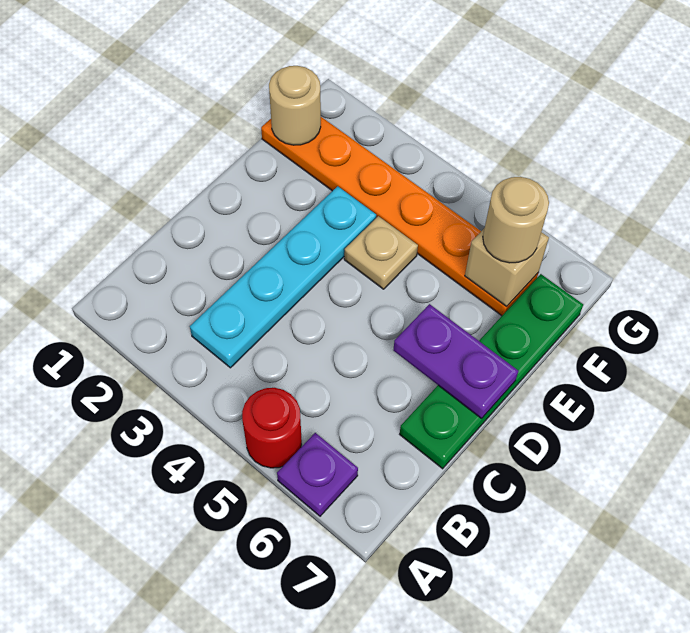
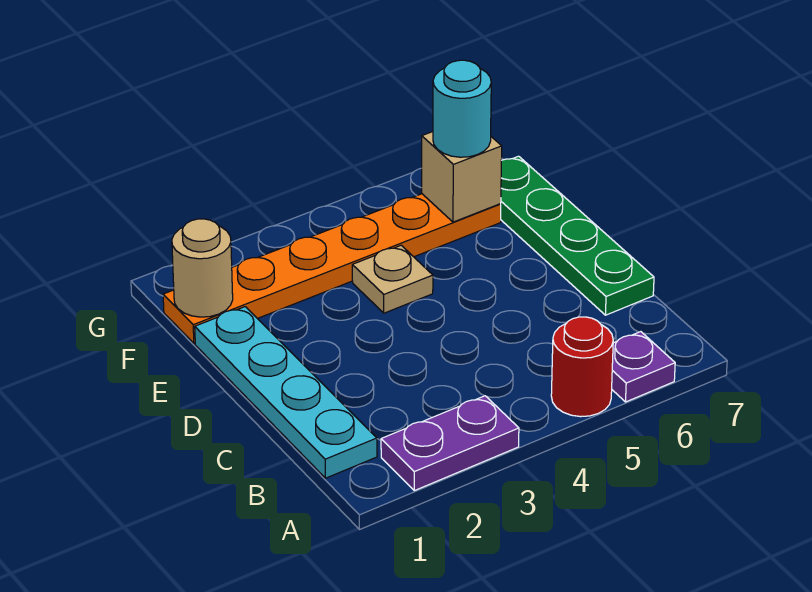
cyan 1x4 plate [190,186,376,368] -> cyan 1x4 plate moved to [195,307,377,478]
purple 1x2 plate [393,304,518,418] -> purple 1x2 plate moved to [381,396,519,491]
tan 1x1 round brick [483,177,549,263] -> cyan 1x1 round brick [433,60,491,157]

